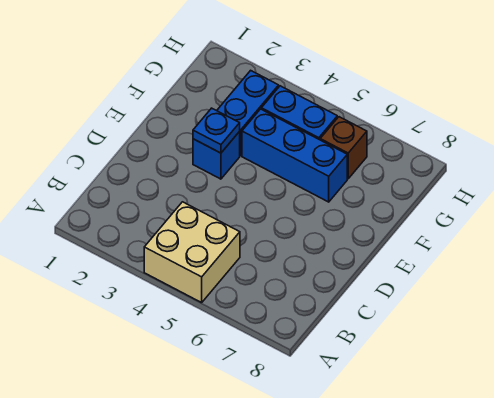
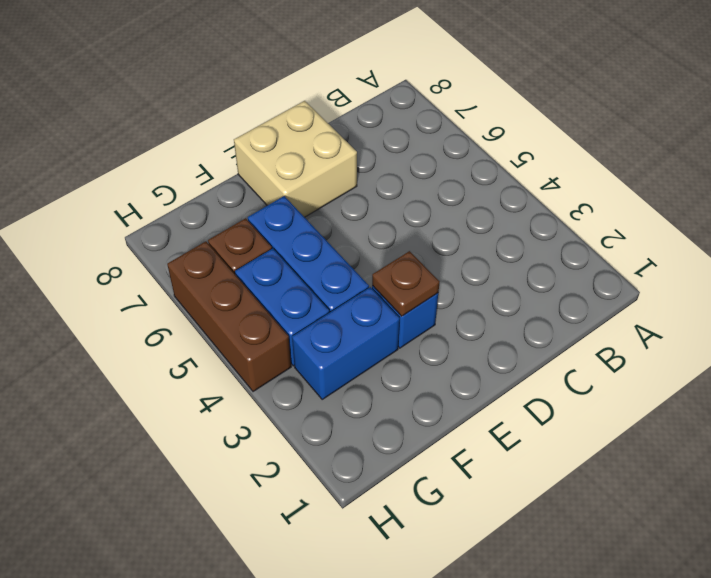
tan 2x2 brick [144,202,240,303] -> tan 2x2 brick moved to [234,101,357,217]
blue 1x1 plate [193,108,240,153] -> brown 1x1 plate [372,251,439,316]
none -> brown 1x3 brick [167,241,291,392]

